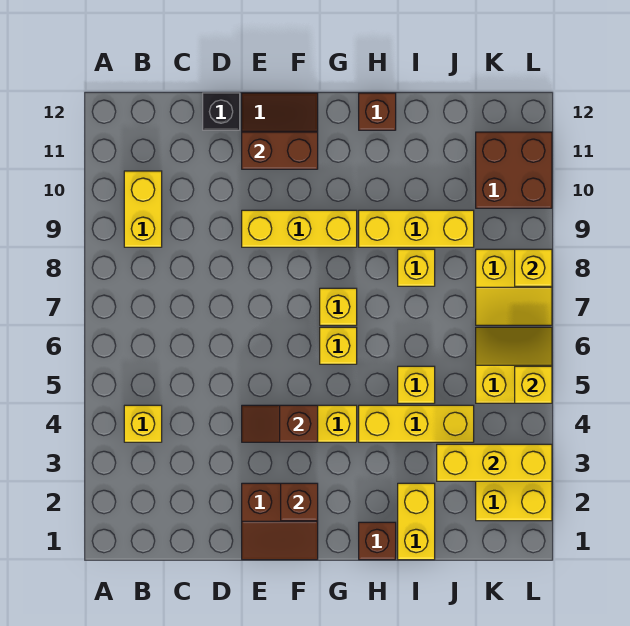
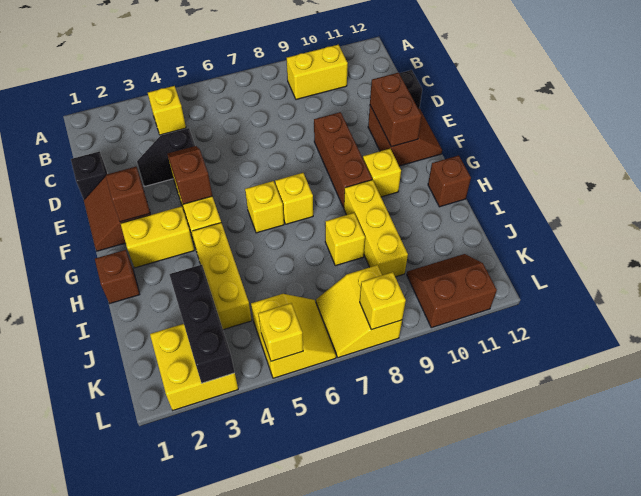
none -> black 1x1 brick [71,152,108,200]
none -> black 1x2 slope [137,128,195,187]
yellow 1x3 brick [242,210,357,247] -> brown 1x3 brick [314,112,372,208]
yellow 1x2 brick [398,483,435,560] -> yellow 1x2 brick moved to [121,206,194,268]
yellow 1x1 brick [398,366,435,403] -> yellow 1x1 brick moved to [363,149,401,197]
yellow 1x3 brick [437,444,552,481] -> black 1x3 brick [169,265,235,383]
brown 2x2 brick [476,132,552,208] -> brown 2x2 slope [407,254,497,328]

